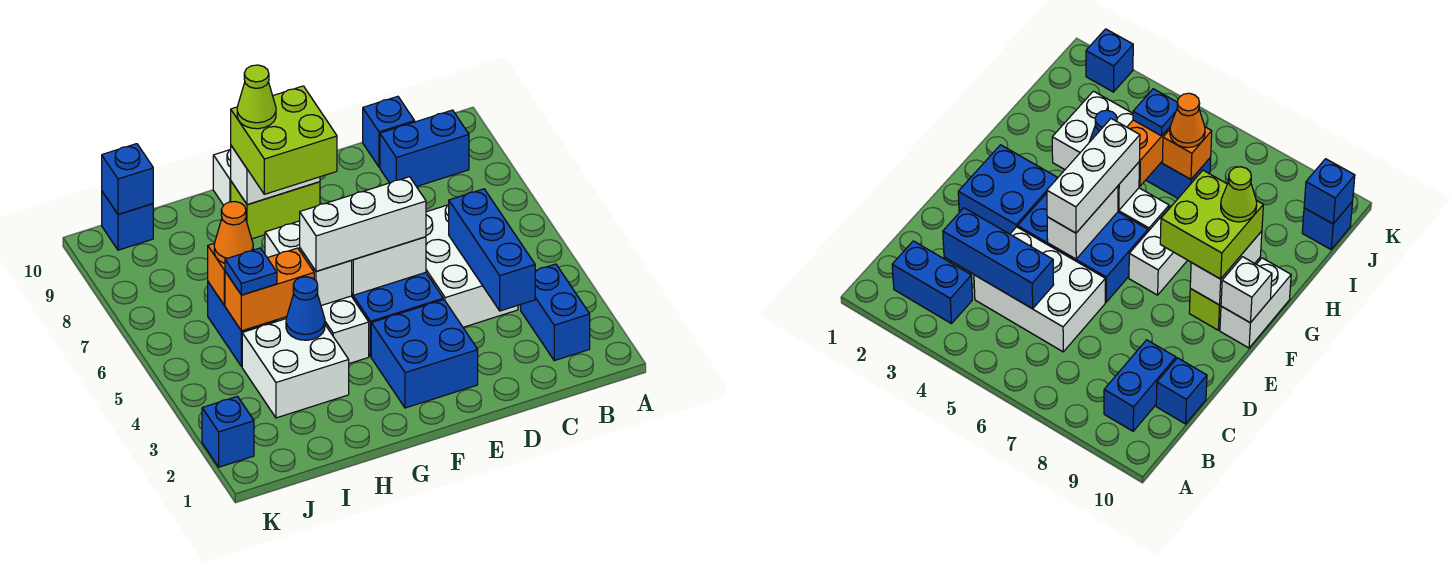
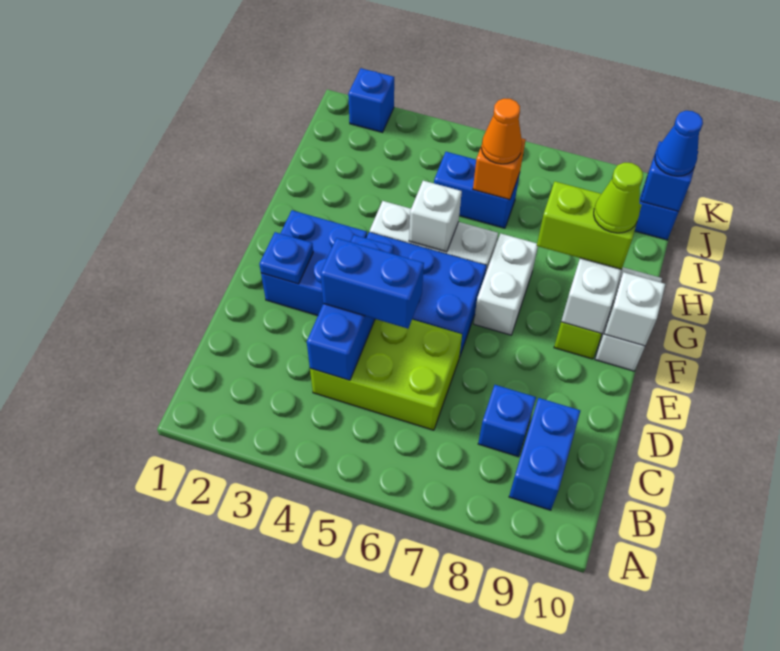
blue 1x2 brick [521,264,590,361] -> blue 1x2 brick moved to [321,238,424,329]
blue 1x3 brick [449,189,535,311] -> blue 1x3 brick turned to [307,235,393,380]
white 2x3 brick [426,205,518,327] -> lime 2x3 brick [310,319,462,430]
blue 1x1 brick [363,96,415,167] -> blue 1x1 brick moved to [478,385,536,457]
white 1x2 brick [351,237,426,295] -> none
white 1x3 brick [300,177,426,271] -> none
lime 2x2 brick [231,86,337,194] -> lime 1x2 brick [537,182,642,270]
white 2x2 brick [242,319,349,418] -> none
blue 1x1 cone [286,277,325,340] -> blue 1x1 cone moved to [655,111,703,176]
orange 1x2 brick [225,248,314,331] -> none
blue 1x1 plate [225,248,277,295] -> blue 1x1 plate moved to [259,232,313,284]

